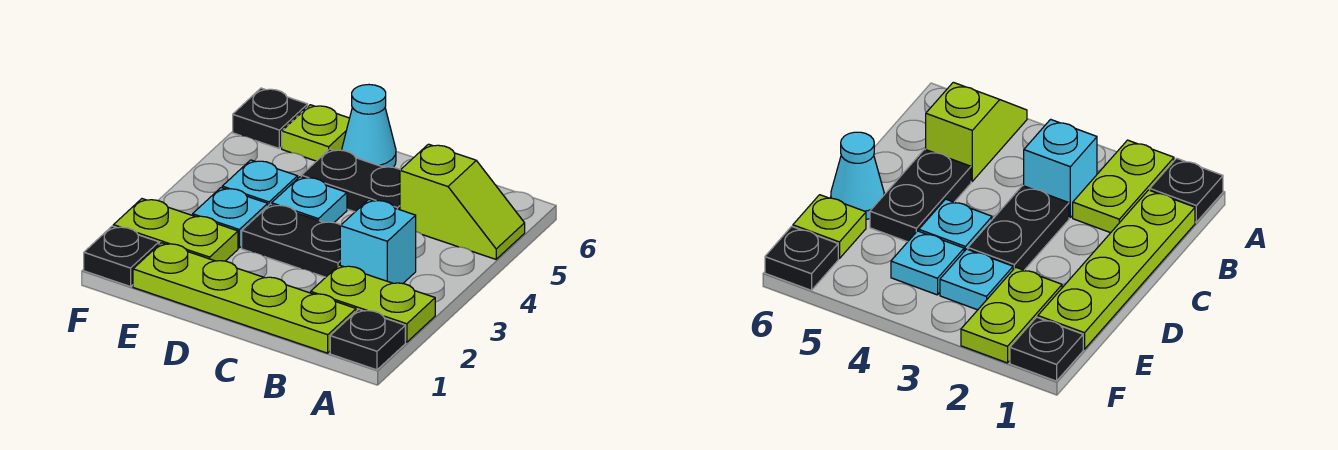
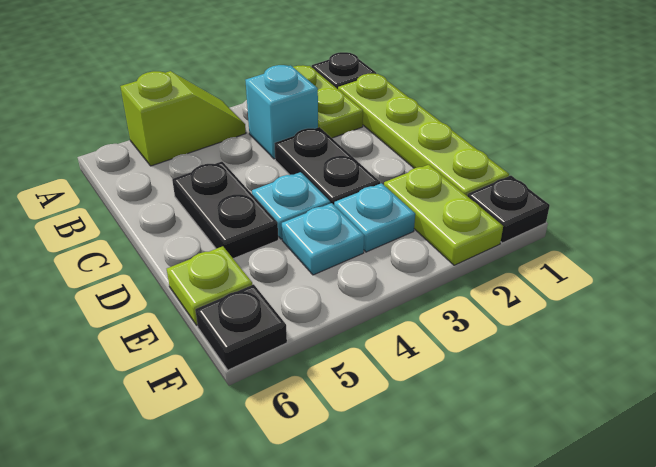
lime 1x2 slope [400,144,525,259] -> lime 1x2 slope turned to [120,71,246,166]
cyan 1x1 cone [342,85,396,167] -> none

